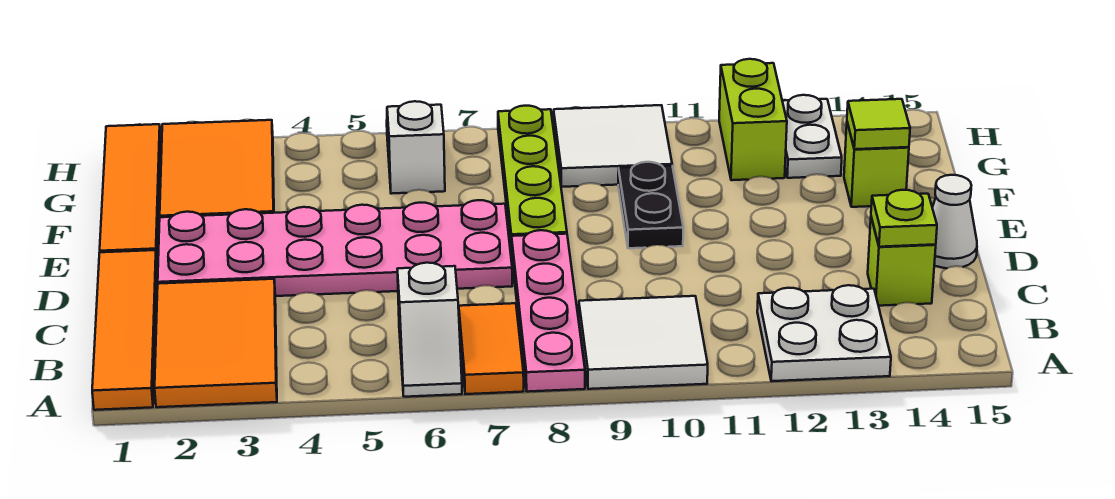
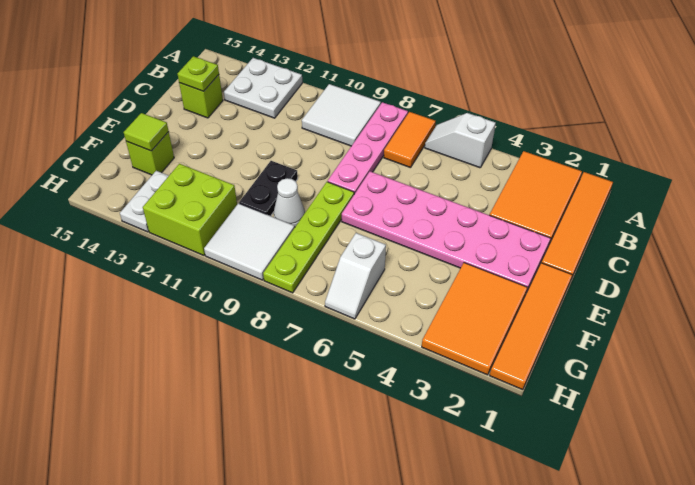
white 1x2 slope [397,263,462,397] -> white 1x2 slope turned to [425,113,496,168]
white 1x1 cone [932,175,977,268] -> white 1x1 cone moved to [274,178,305,227]
lime 1x2 brick [719,59,787,180] -> lime 2x2 brick [143,164,237,255]

